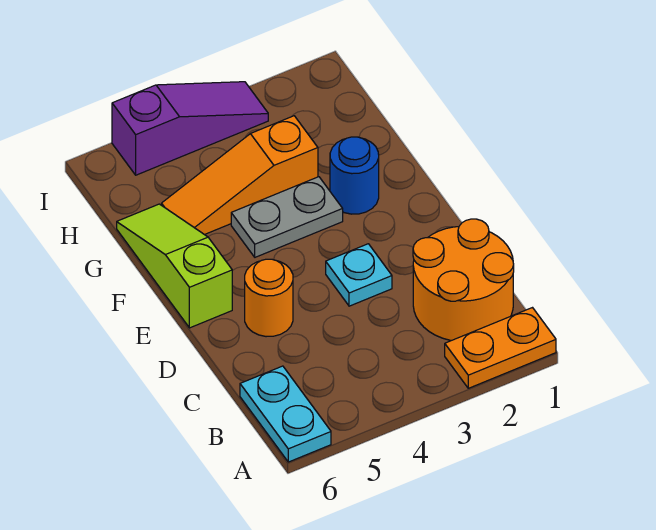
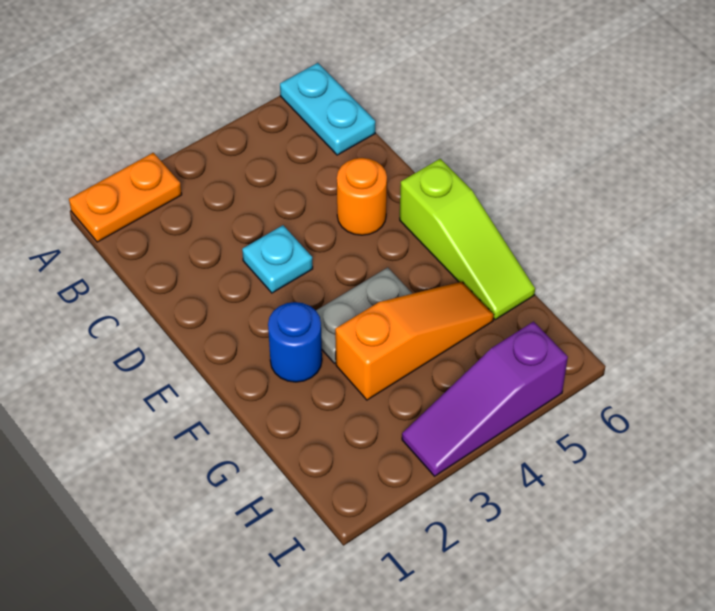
orange 2x2 round brick [413,219,514,340] -> none

